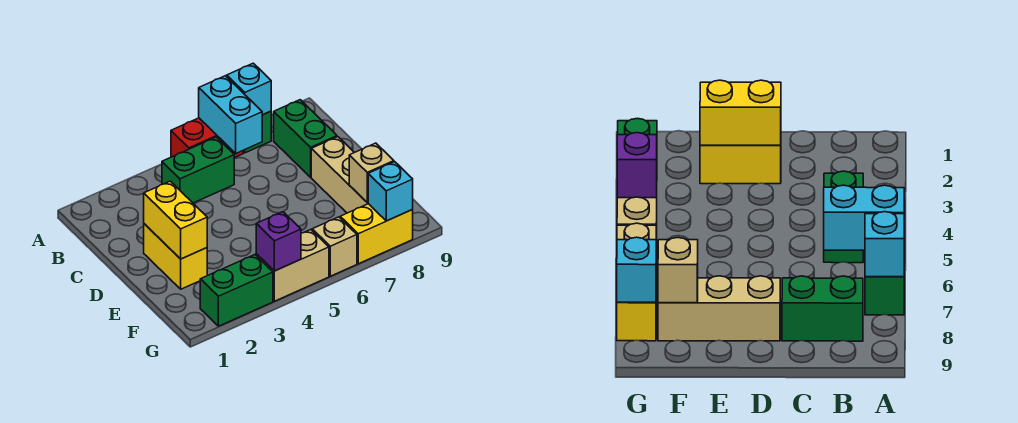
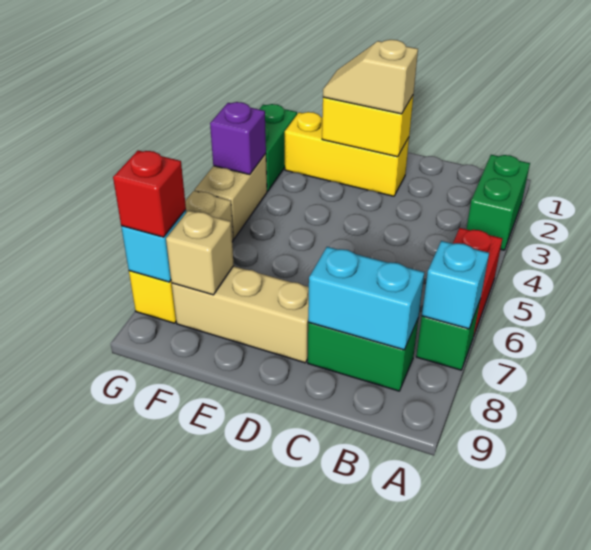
cyan 1x2 brick [199,76,262,153] -> cyan 1x2 brick moved to [308,247,424,350]
green 1x2 brick [162,137,234,203] -> green 1x2 brick moved to [467,155,530,250]
yellow 1x2 brick [144,224,207,289] -> yellow 1x3 brick [285,112,409,196]
none -> tan 1x2 slope [323,40,418,114]
none -> red 1x1 brick [113,150,186,237]

